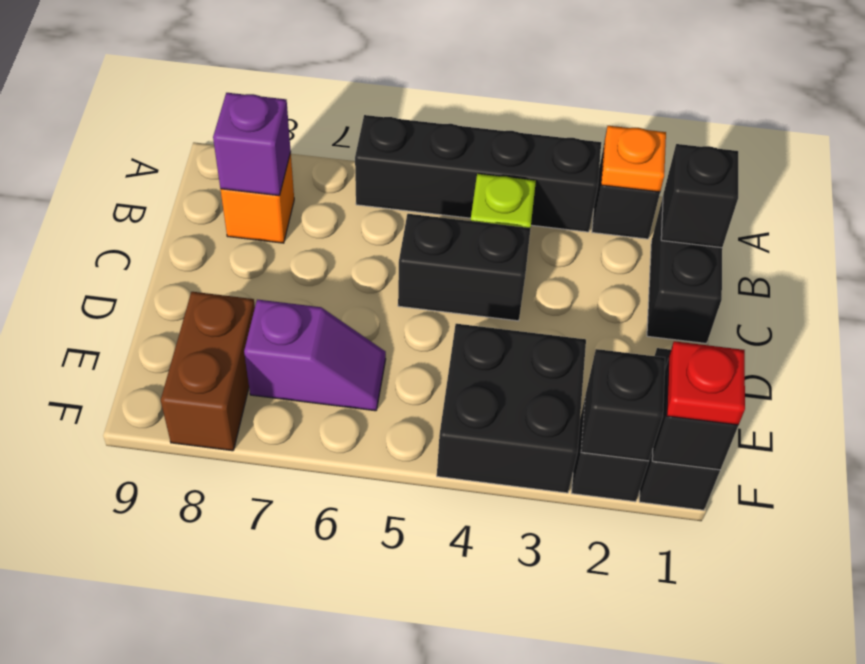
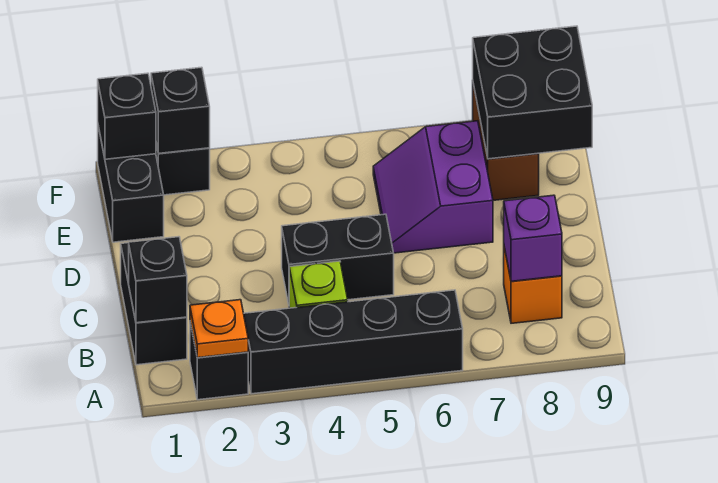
black 2x2 brick [437,324,586,493] -> black 2x2 brick moved to [473,26,592,159]
purple 1x2 slope [244,300,386,411] -> purple 2x2 slope [373,121,493,253]
red 1x1 plate [667,341,745,425] -> none

